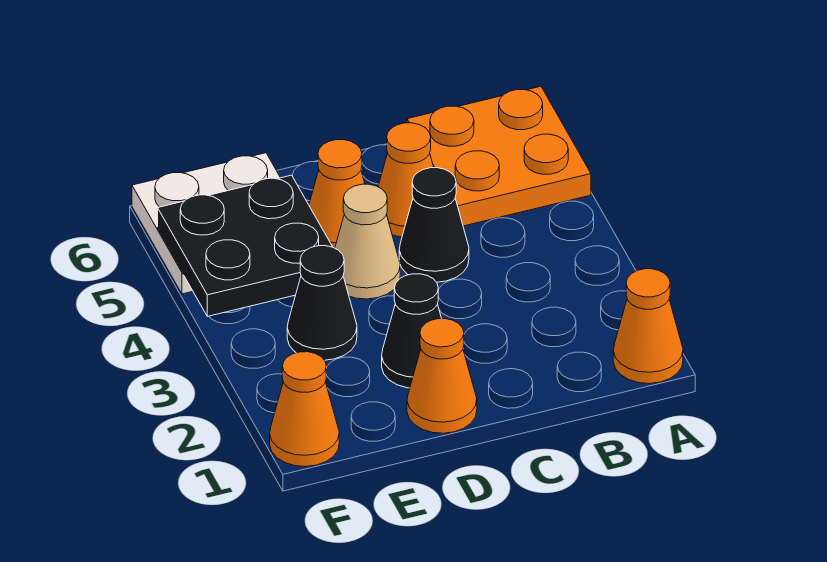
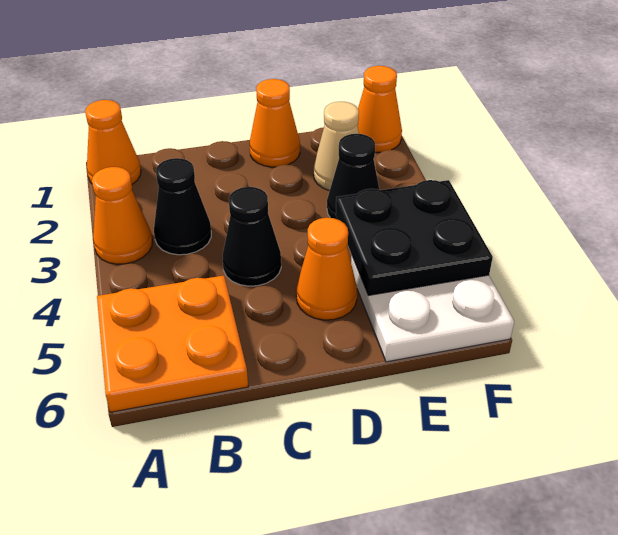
orange 1x1 cone [378,123,434,237] -> orange 1x1 cone moved to [92,167,152,264]
black 1x1 cone [382,274,442,388] -> black 1x1 cone moved to [154,158,211,255]
tan 1x1 cone [335,184,400,299] -> tan 1x1 cone moved to [314,102,359,191]

